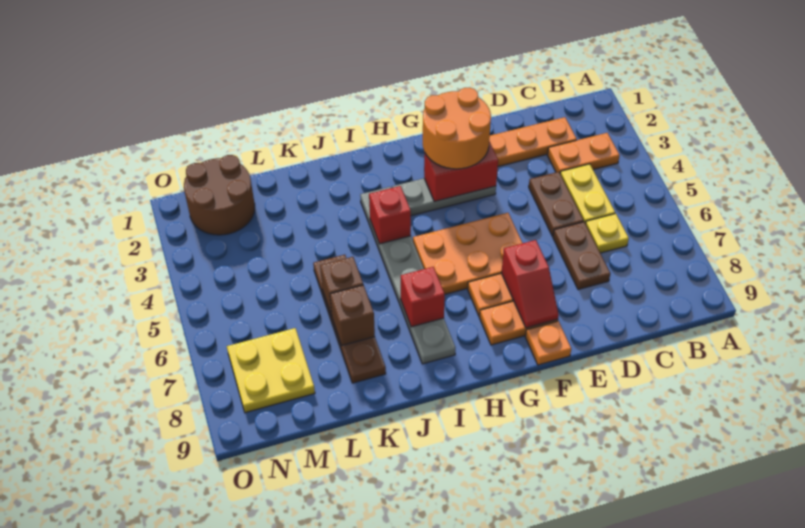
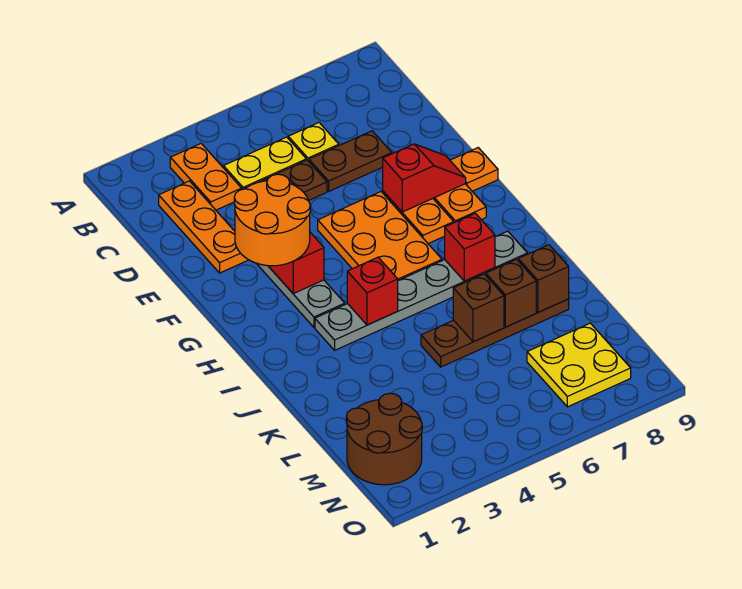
none -> brown 1x1 brick [518,245,569,312]

